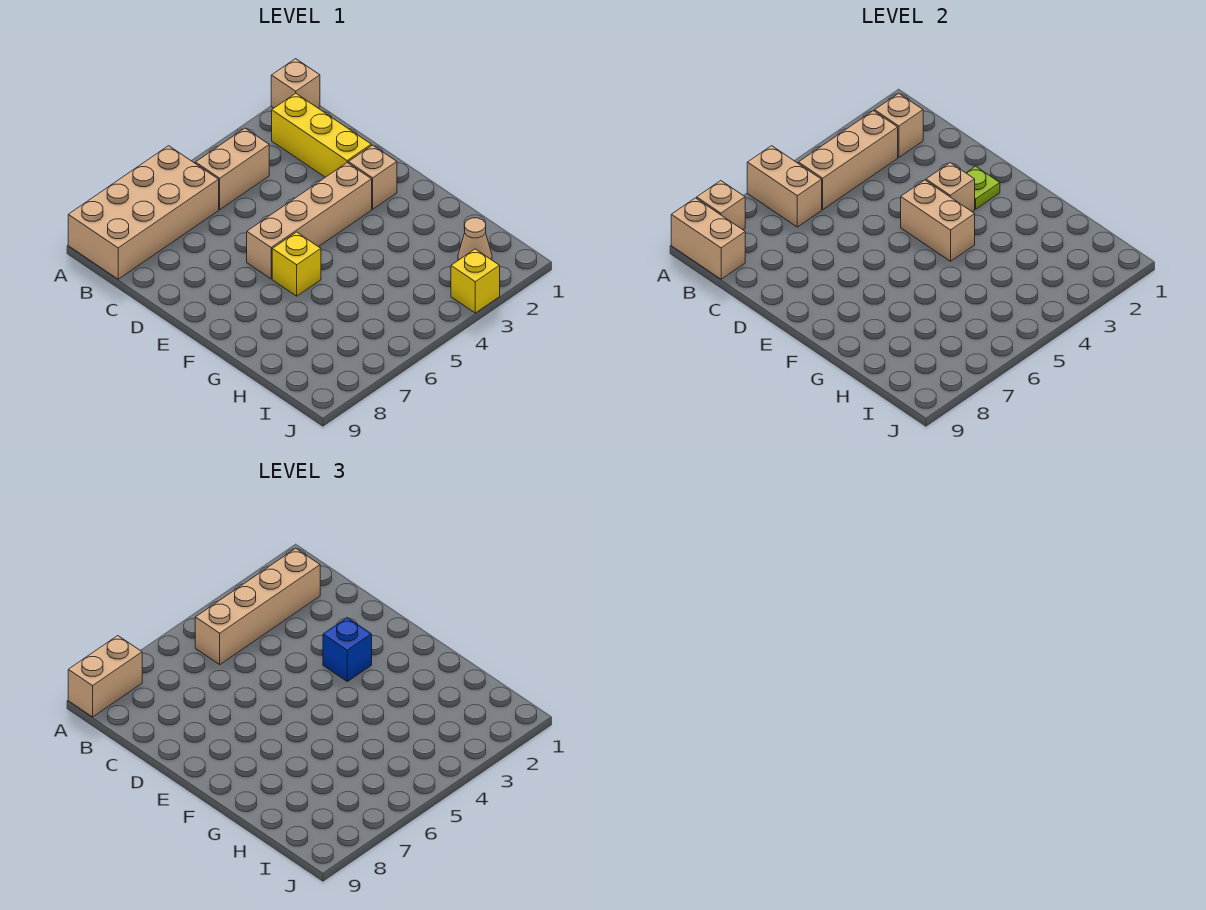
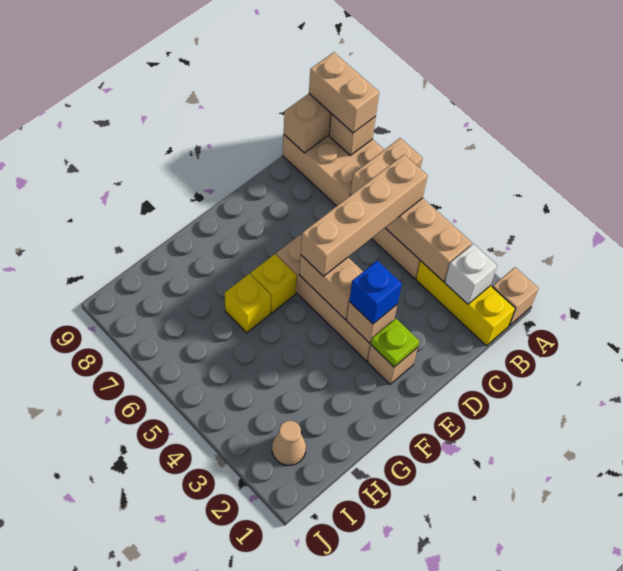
yellow 1x3 brick [272,93,371,177] -> yellow 1x3 brick turned to [416,261,515,346]
tan 1x1 brick [875,93,923,157] -> white 1x1 brick [445,244,497,304]
tan 1x4 brick [195,548,320,664] -> tan 1x4 brick turned to [301,155,428,276]
tan 1x2 brick [901,180,975,261] -> tan 1x2 brick turned to [299,255,363,320]
yellow 1x1 brick [451,249,500,313] -> yellow 1x1 brick moved to [225,274,271,333]

